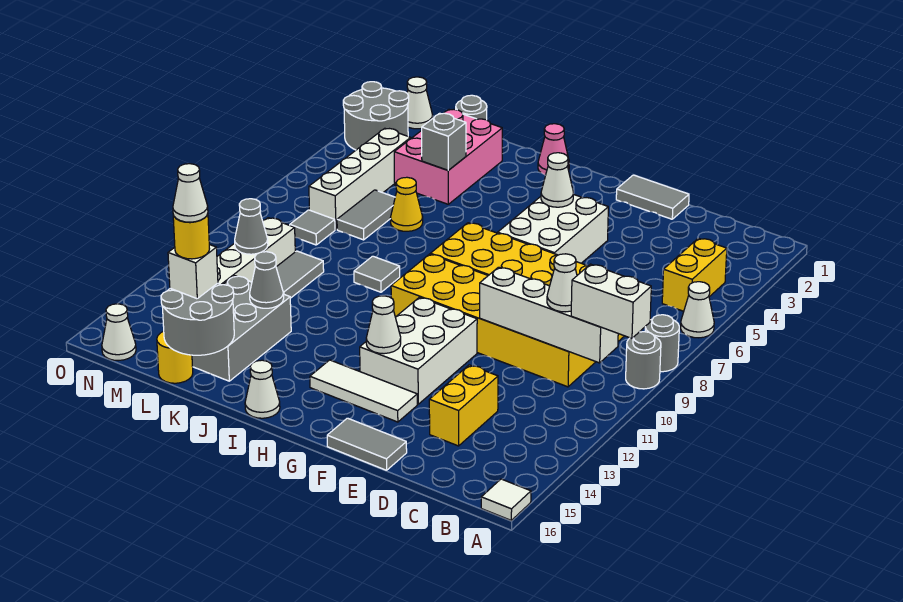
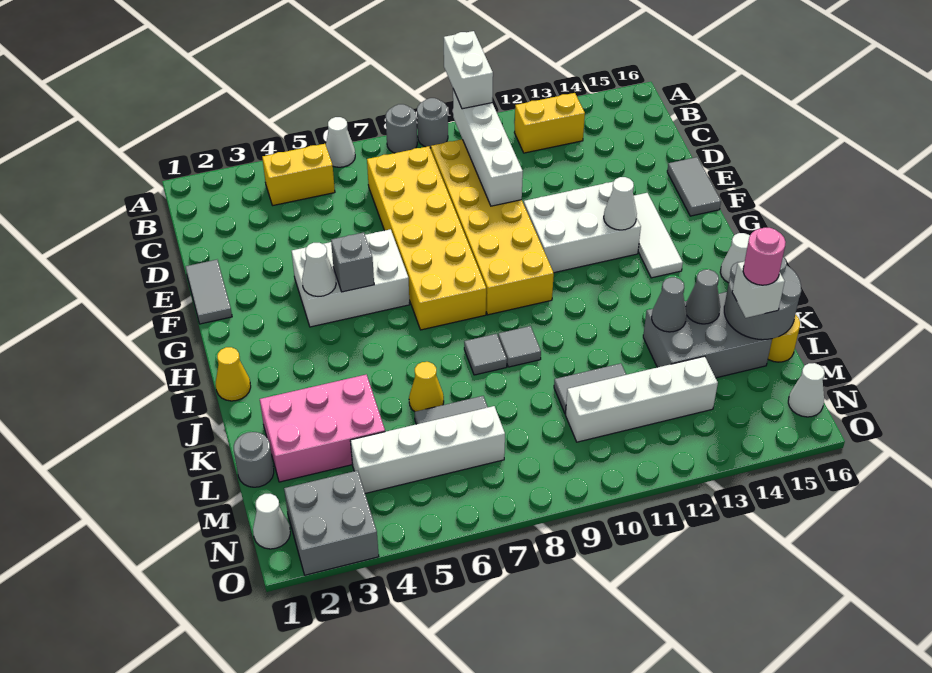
white 1x1 tile [481,479,531,520] -> none
white 1x1 cone [547,254,577,312] -> none
yellow 1x2 brick [429,365,498,446] -> yellow 1x2 brick moved to [514,93,585,153]
pink 1x1 cone [538,124,569,175] -> yellow 1x1 cone [216,347,251,401]
grey 1x1 brick [422,113,466,170] -> grey 1x1 brick moved to [331,232,374,292]
yellow 1x1 round brick [173,214,210,259] -> pink 1x1 round brick [743,228,786,285]
white 1x1 cone [173,164,208,222] -> none
grey 1x1 tile [290,210,335,245] -> grey 1x1 tile moved to [464,334,507,375]
grey 1x1 cone [235,199,268,254] -> grey 1x1 cone moved to [686,270,720,324]
grey 2x2 round brick [343,82,409,150] -> grey 2x2 brick [284,471,379,575]

